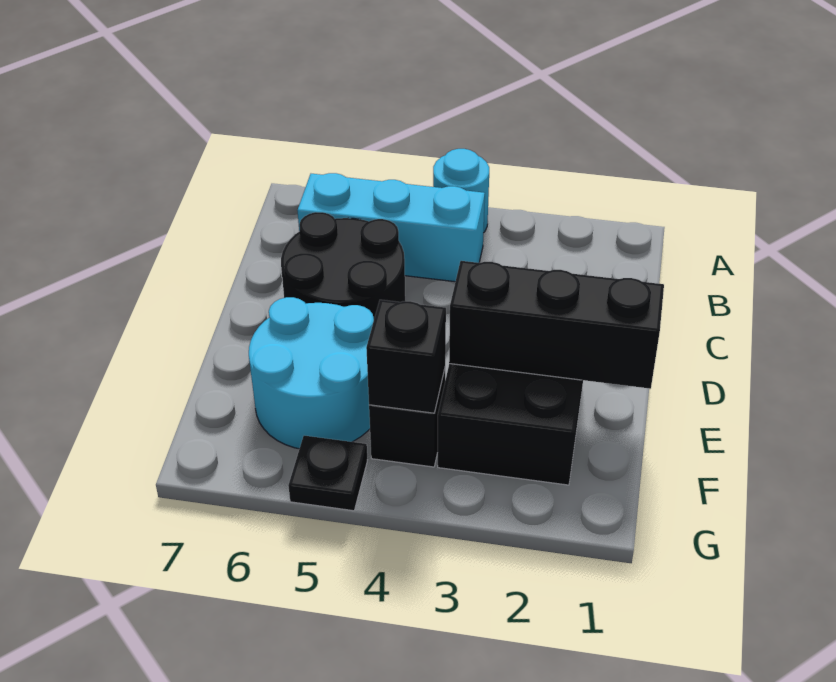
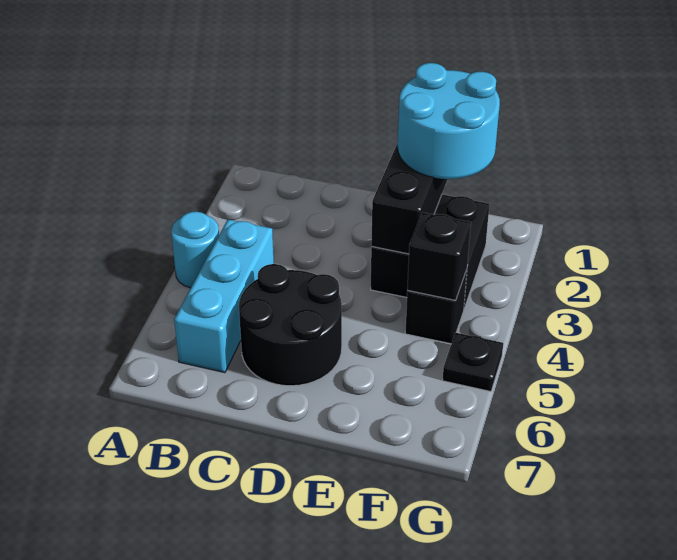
cyan 2x2 round brick [249,297,374,449] -> cyan 2x2 round brick moved to [398,63,500,179]

